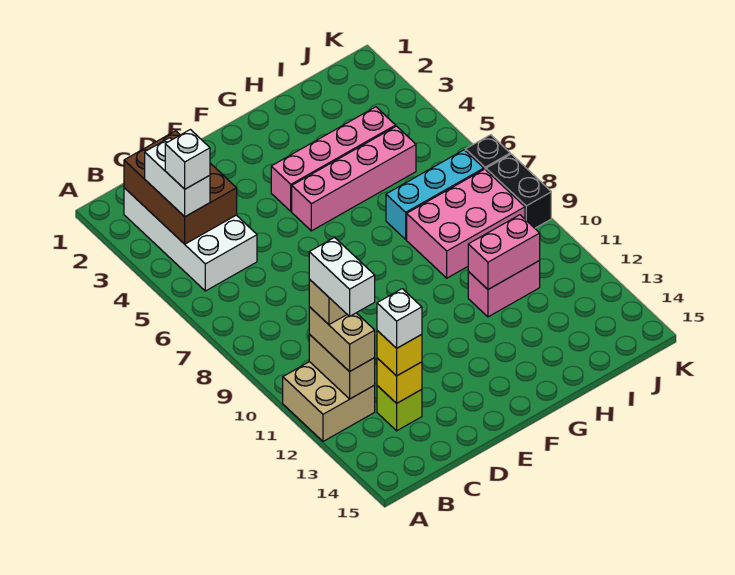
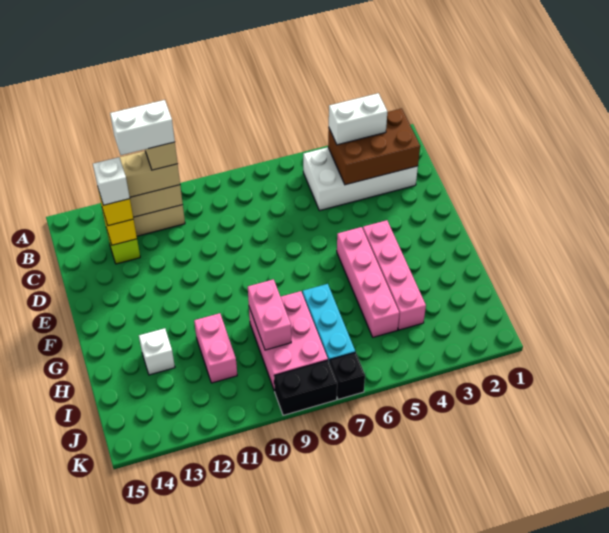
white 1x1 brick [165,130,210,189] -> white 1x1 brick moved to [139,328,175,375]
pink 1x2 brick [468,215,540,289] -> pink 1x2 brick moved to [248,279,291,350]

